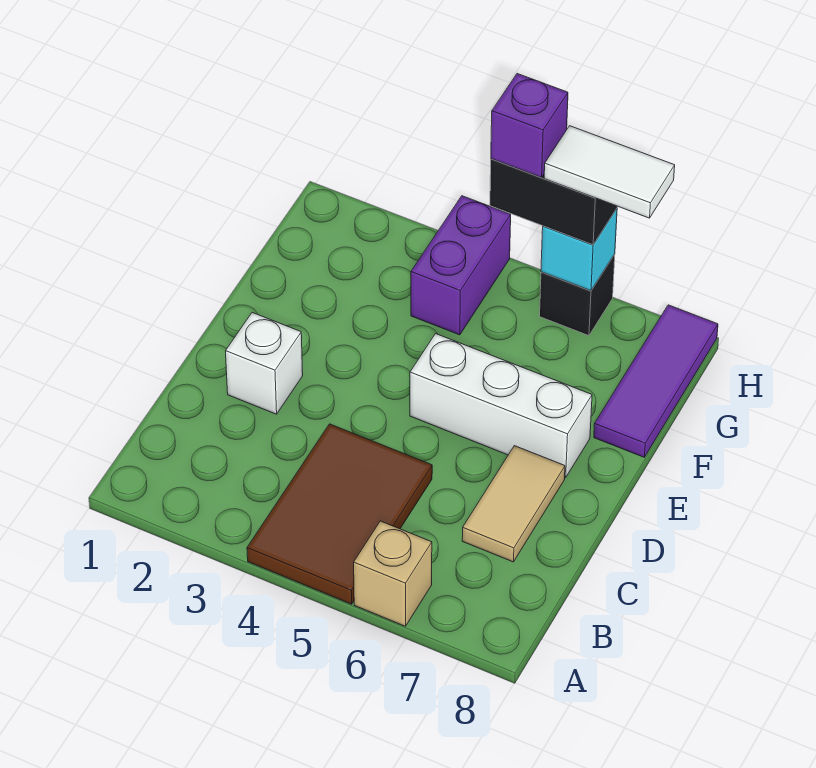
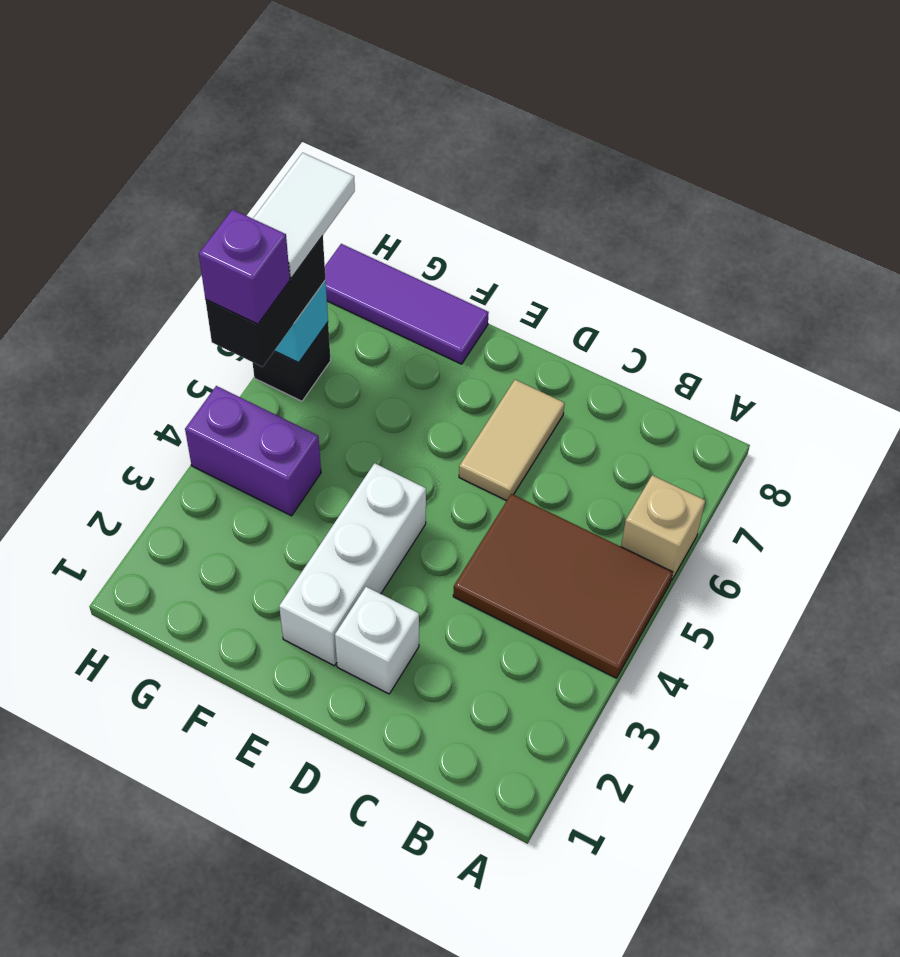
tan 1x2 tile [462,446,565,562] -> tan 1x2 tile turned to [459,380,565,501]
white 1x3 brick [410,334,592,478] -> white 1x3 brick moved to [279,463,426,666]

